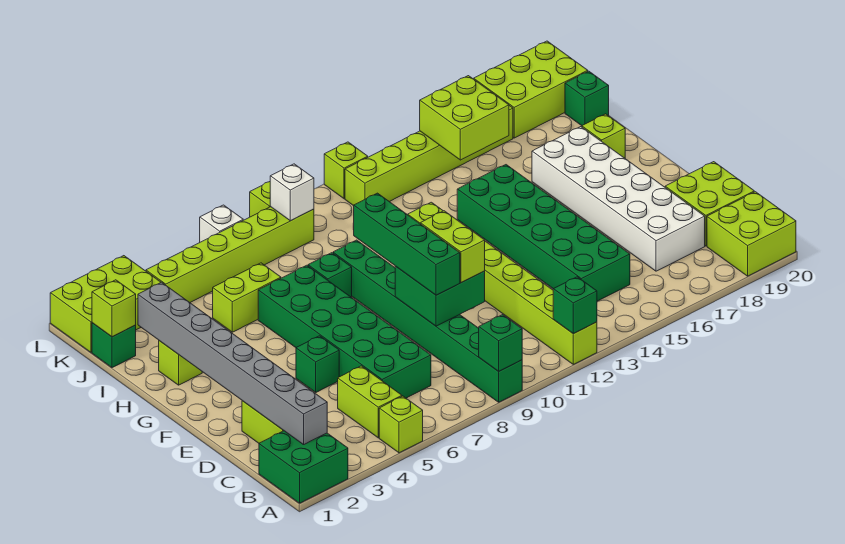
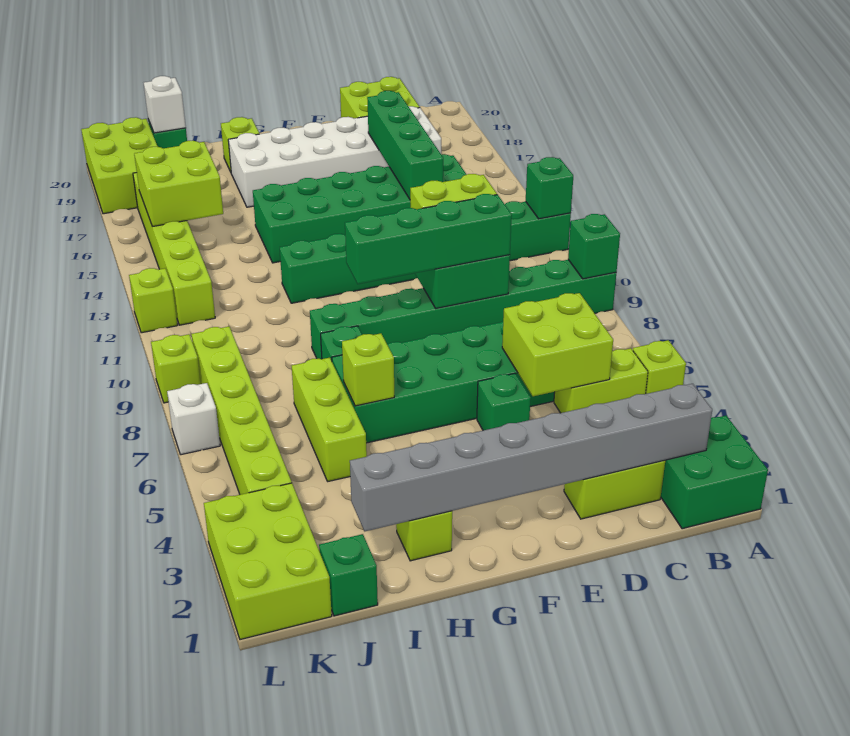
lime 1x8 brick [408,202,597,364] -> green 1x8 brick [280,201,571,303]
lime 2x2 brick [707,192,796,276] -> lime 2x2 brick moved to [502,293,613,396]
none -> green 1x4 brick [367,91,443,199]
lime 1x2 brick [213,263,281,332] -> lime 1x3 brick [292,358,367,481]
lime 1x1 brick [92,280,136,337] -> lime 1x1 brick moved to [342,333,394,406]
white 1x1 brick [270,164,314,221] -> white 1x1 brick moved to [144,76,186,133]

